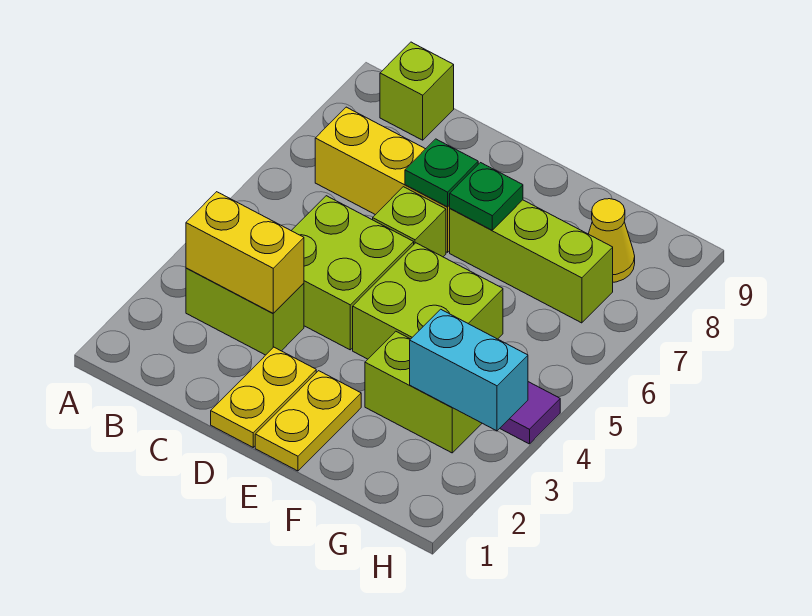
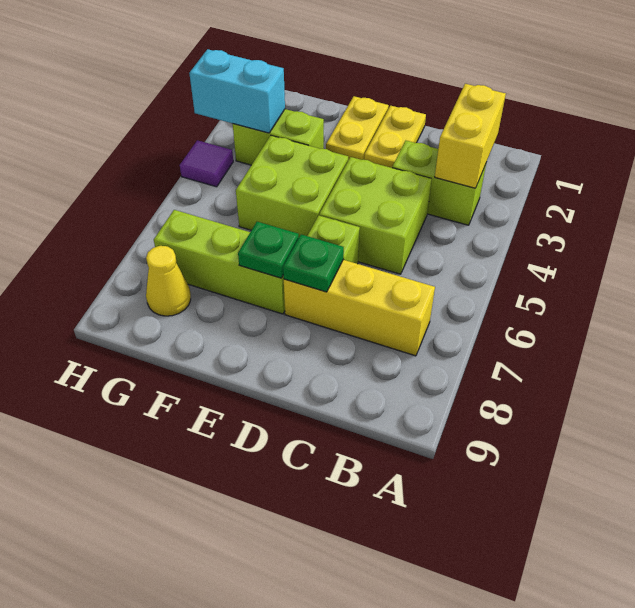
yellow 1x2 brick [186,192,304,313] -> yellow 1x2 brick turned to [435,84,506,188]
lime 1x1 brick [380,42,454,140] -> none

